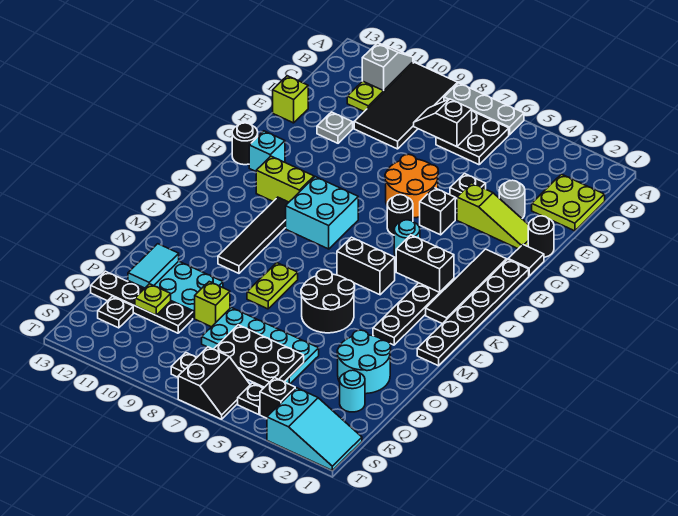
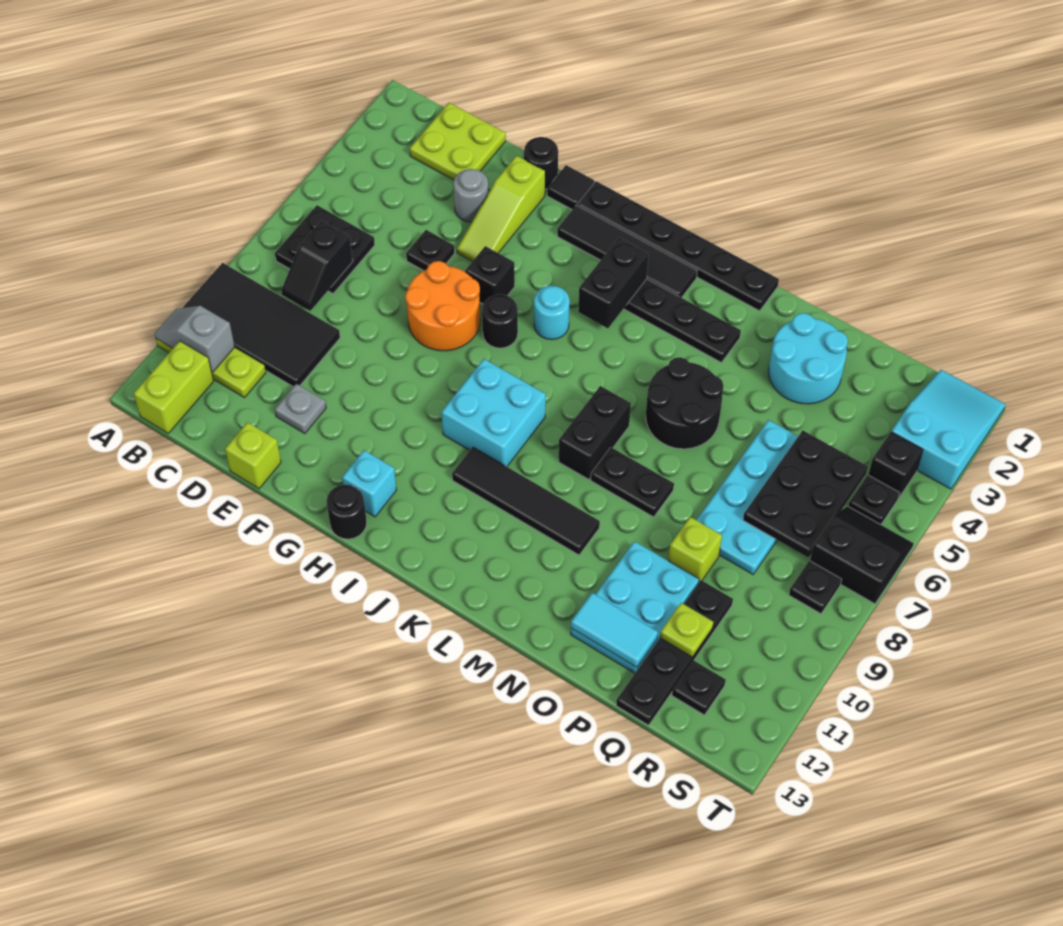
grey 1x3 plate [444,83,524,135] -> none
lime 1x3 slope [457,183,529,249] -> lime 1x3 slope turned to [457,156,545,261]
lime 1x2 brick [256,156,314,202] -> lime 1x2 brick moved to [134,341,214,433]
black 1x2 brick [337,237,395,295] -> black 1x2 brick moved to [559,386,631,480]
lime 1x2 plate [247,263,298,309] -> black 1x2 plate [591,447,674,517]
cyan 1x1 round brick [340,370,365,412] -> none

